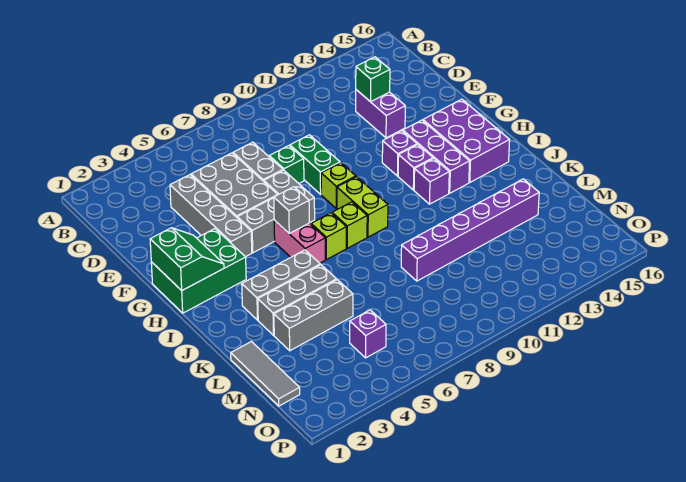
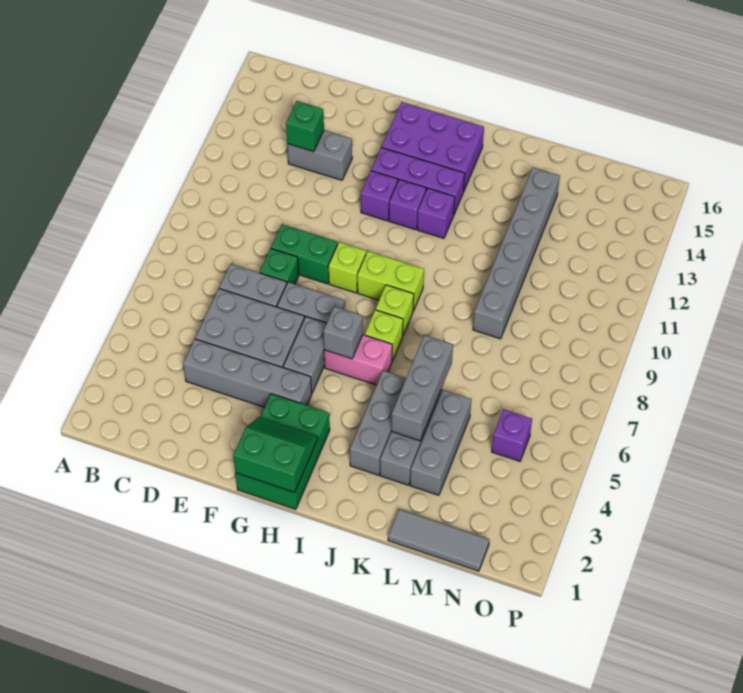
purple 1x2 brick [356,90,405,138] -> grey 1x2 brick [287,130,352,180]
none -> grey 1x3 brick [391,335,453,441]
purple 1x6 brick [401,179,539,281] -> grey 1x6 brick [473,167,560,339]

